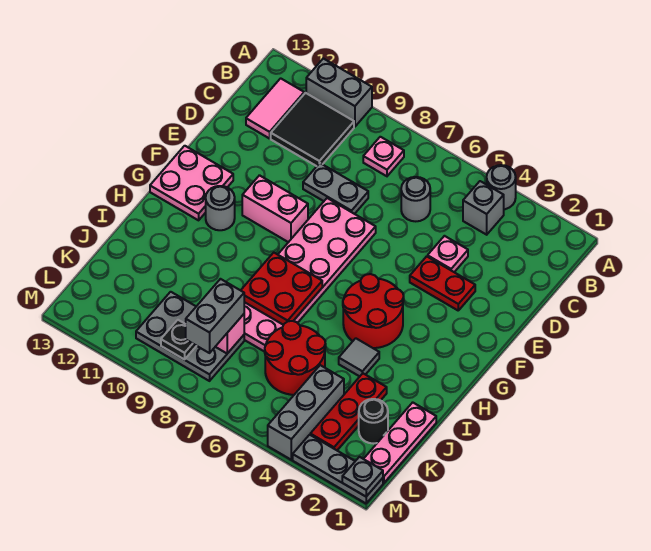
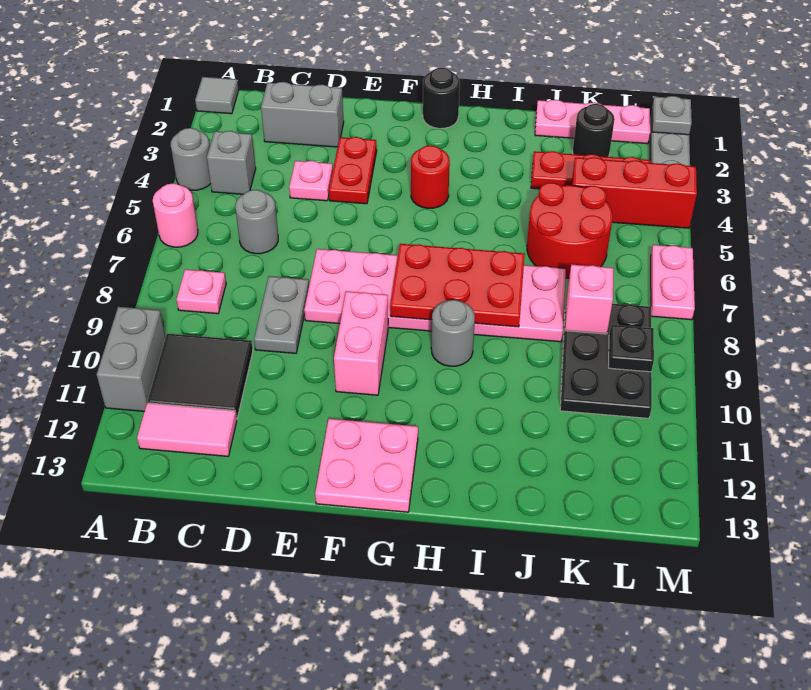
none -> pink 1x1 round brick [153,183,198,247]
none -> black 1x1 round brick [423,68,460,129]
red 2x2 round brick [343,274,404,348] -> red 1x1 round brick [411,145,450,208]
grey 1x1 round brick [206,186,235,230] -> grey 1x1 round brick moved to [431,300,475,366]
red 2x2 plate [241,253,322,325] -> red 2x3 plate [390,244,525,327]
grey 1x1 tile [339,338,379,376] -> grey 1x1 tile moved to [195,77,239,114]
grey 1x3 brick [268,365,344,460] -> red 1x3 brick [572,157,697,228]
grey 2x3 plate [136,292,244,381] -> black 2x3 plate [560,304,652,418]
grey 1x2 brick [186,279,244,353] -> grey 1x2 brick moved to [261,82,344,147]
none -> pink 1x2 plate [651,245,695,320]

